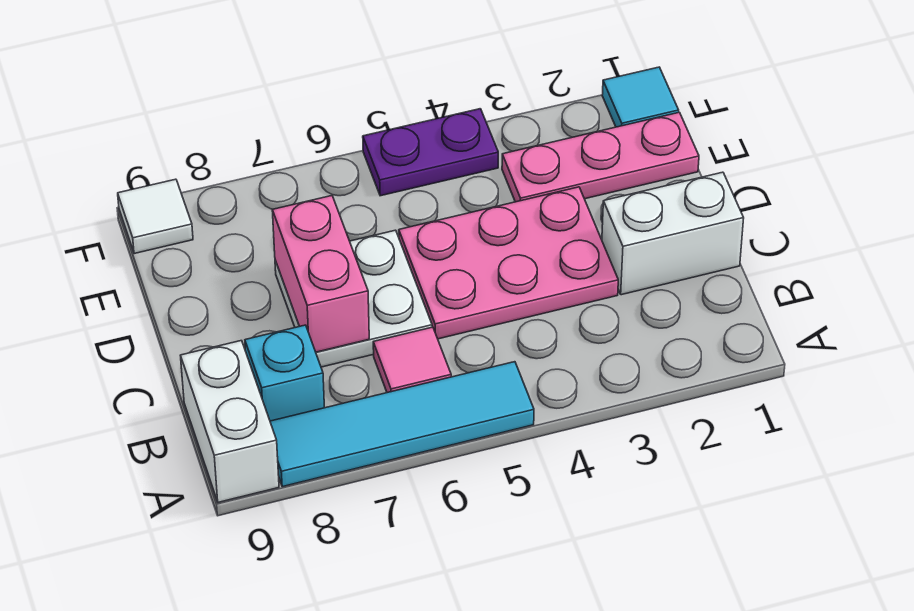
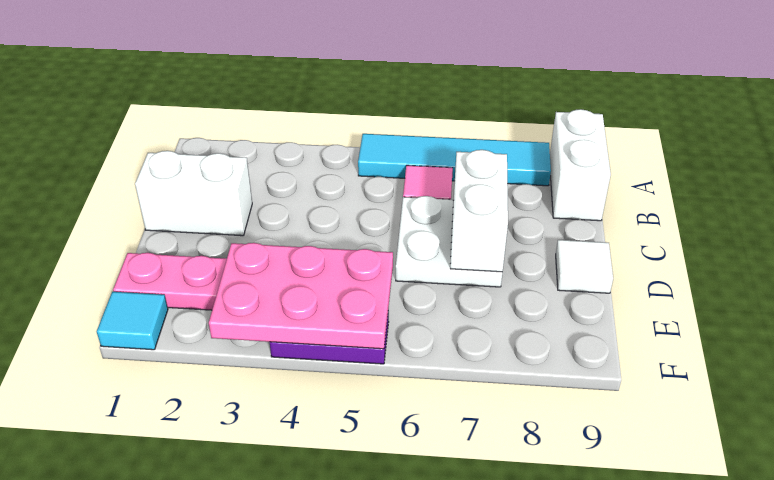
cyan 1x1 brick [245,325,324,421] -> none
pink 2x3 plate [399,187,618,339] -> pink 2x3 plate moved to [209,243,393,349]
pink 1x2 brick [272,196,369,352] -> white 1x2 brick [450,150,508,272]
white 1x1 tile [118,179,193,254] -> white 1x1 tile moved to [556,240,613,293]

